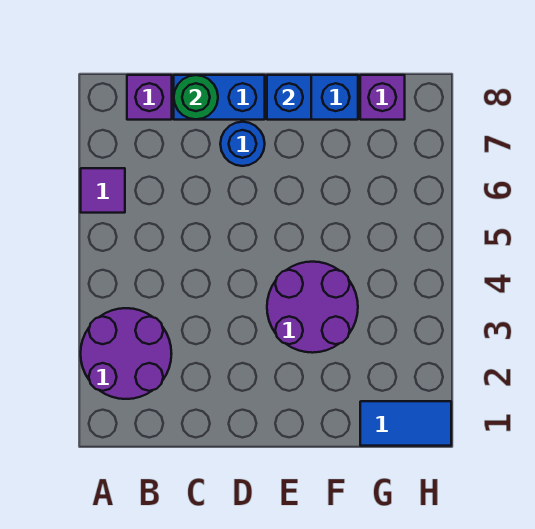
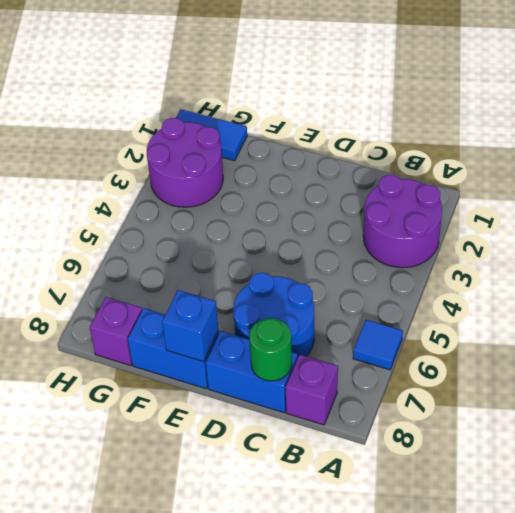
purple 1x1 tile [81,168,125,213] -> blue 1x1 tile [353,320,403,370]
blue 1x1 round brick [220,122,265,166] -> blue 2x2 round brick [233,273,314,357]
purple 2x2 round brick [267,262,358,353] -> purple 2x2 round brick moved to [147,118,223,207]

